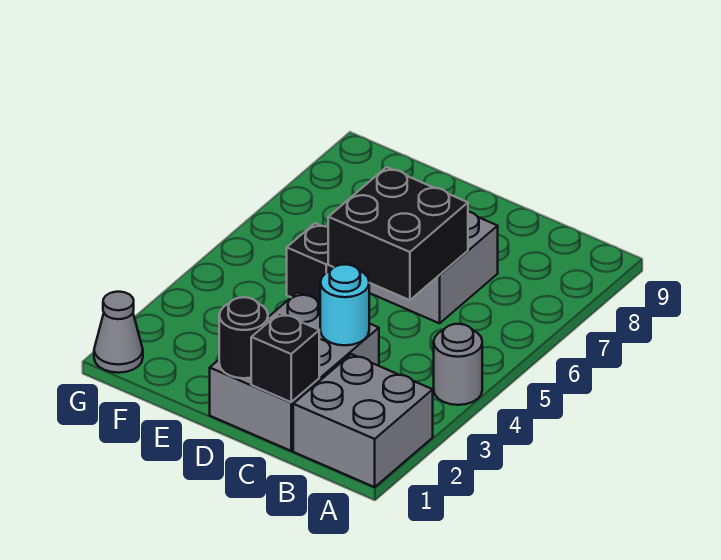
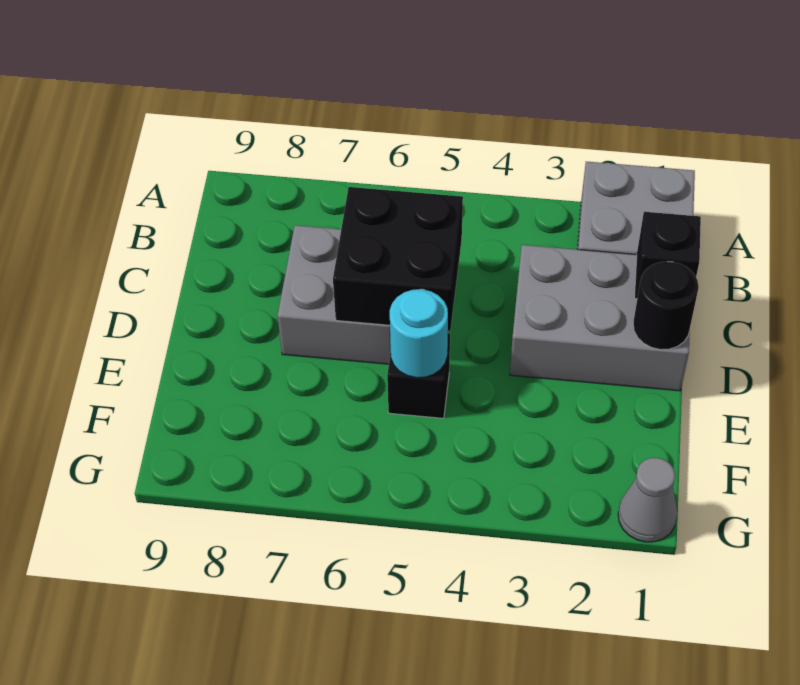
grey 1x1 round brick [434,324,482,405] -> none
cyan 1x1 round brick [320,264,369,345] -> cyan 1x1 round brick moved to [390,289,448,378]

